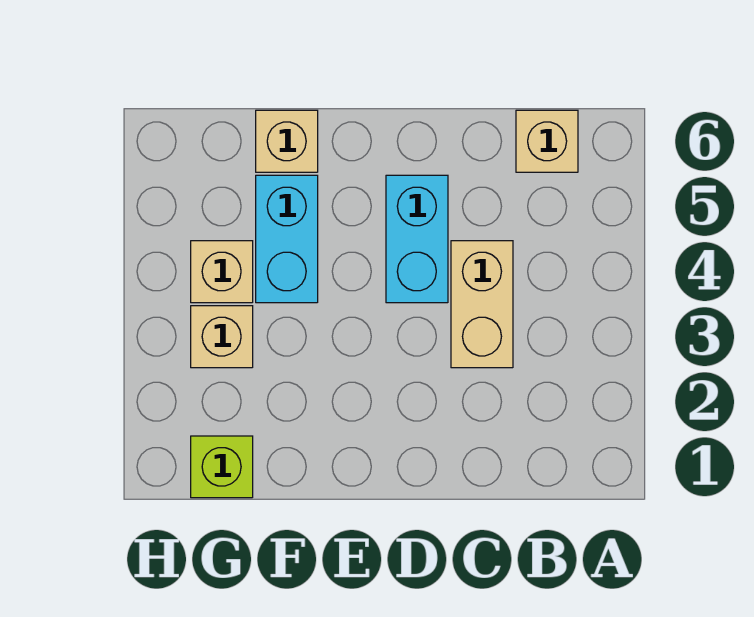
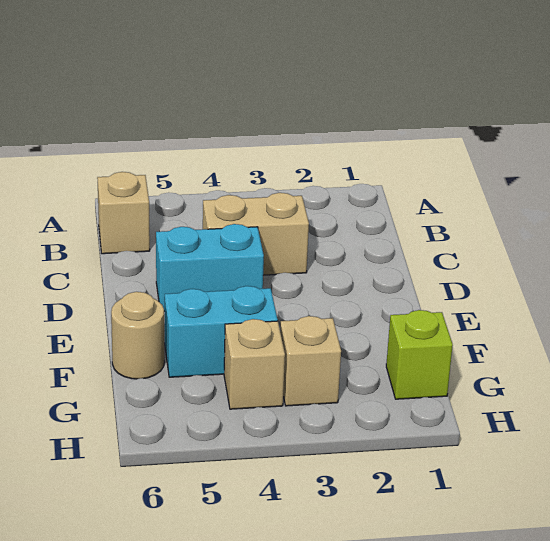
tan 1x1 brick [256,110,318,172] -> tan 1x1 round brick [111,292,164,379]

